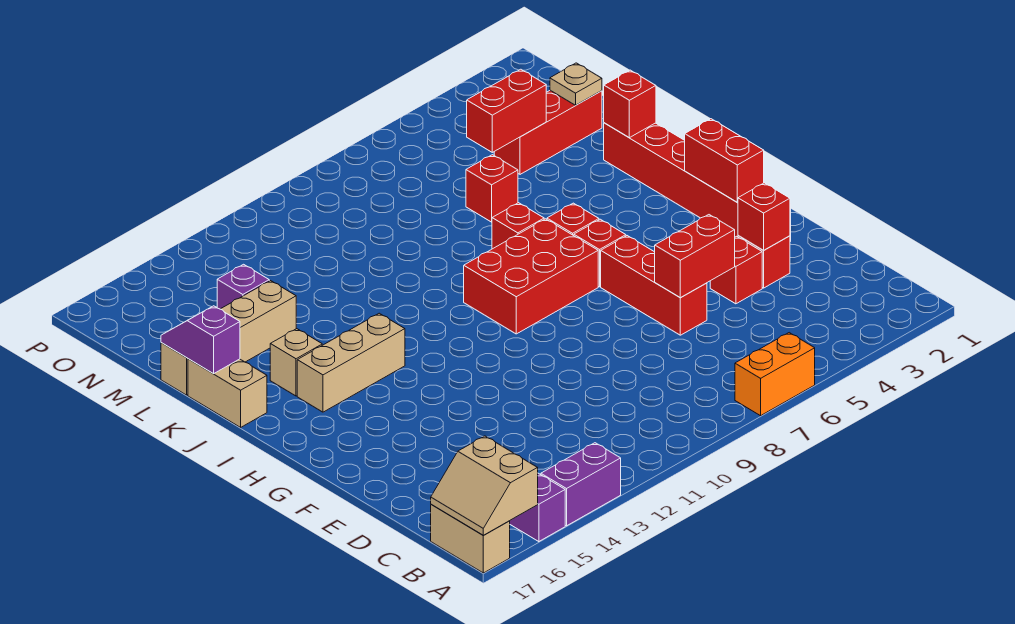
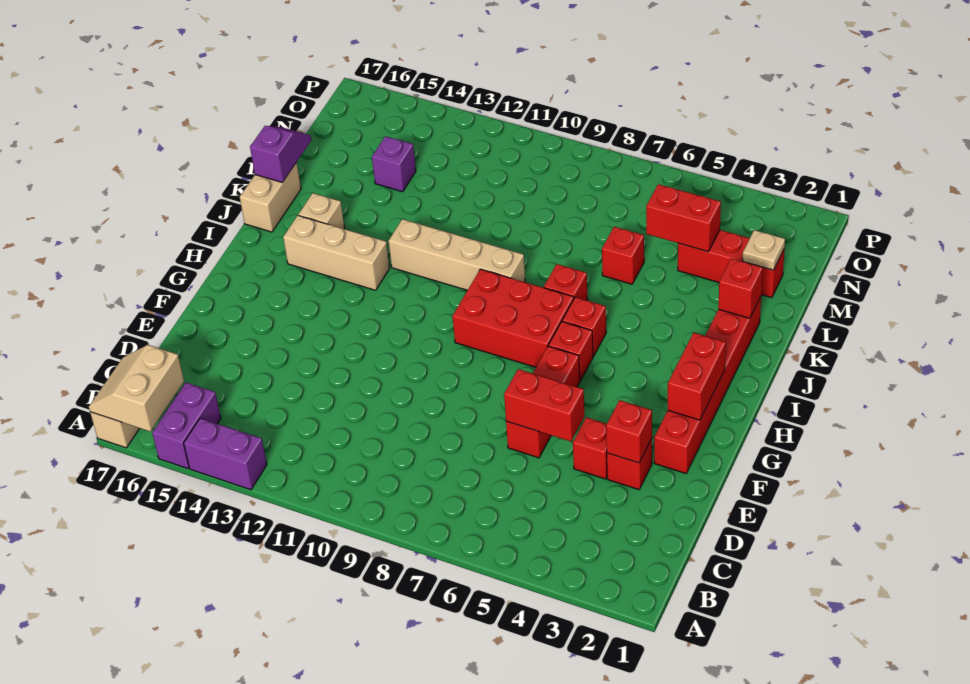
orange 1x2 brick [735,333,815,416] -> none
tan 1x4 brick [161,281,296,395] -> tan 1x4 brick moved to [389,219,525,290]

